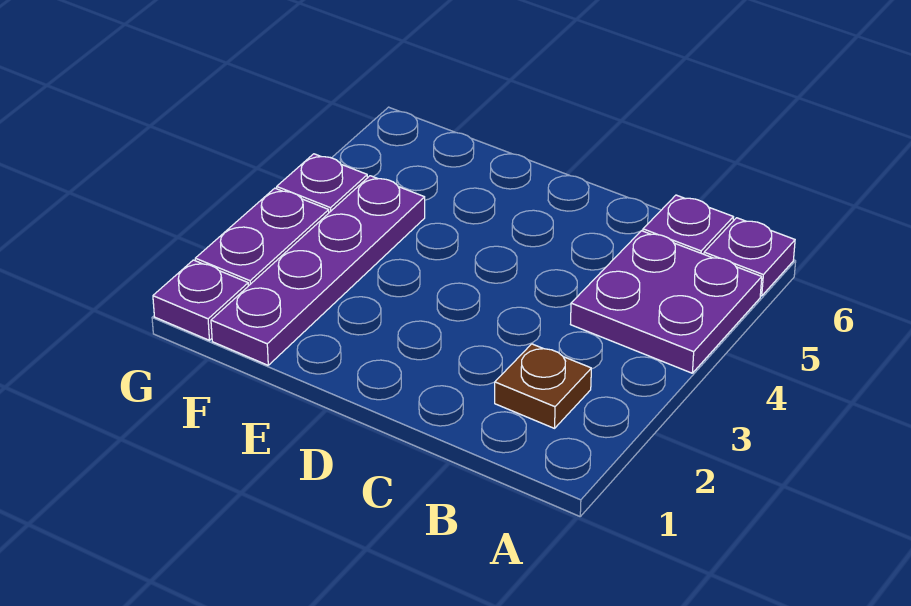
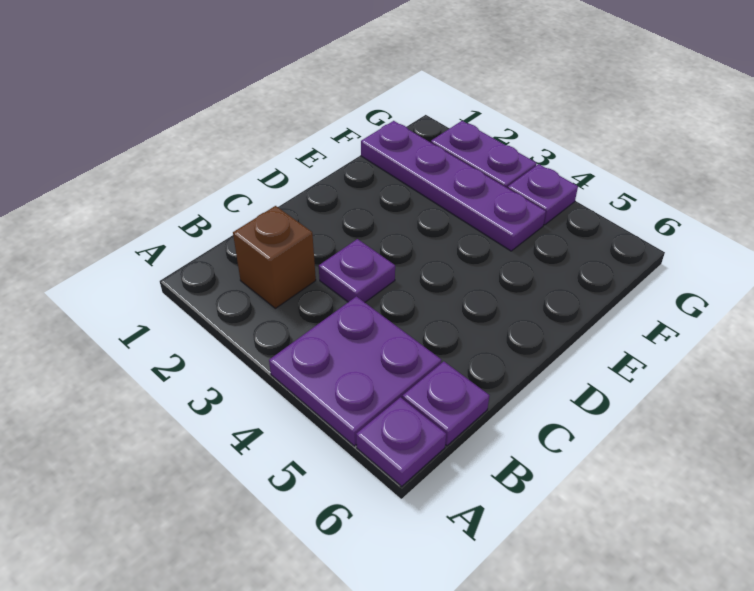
brown 1x1 plate [495,344,591,428] -> brown 1x1 brick [233,206,316,308]
purple 1x1 plate [153,260,248,340] -> purple 1x1 plate moved to [319,239,395,302]

